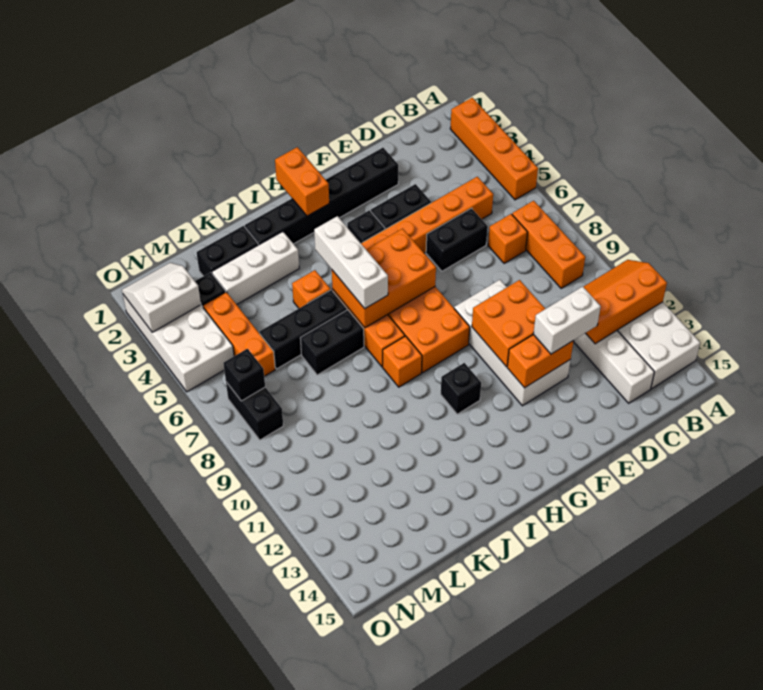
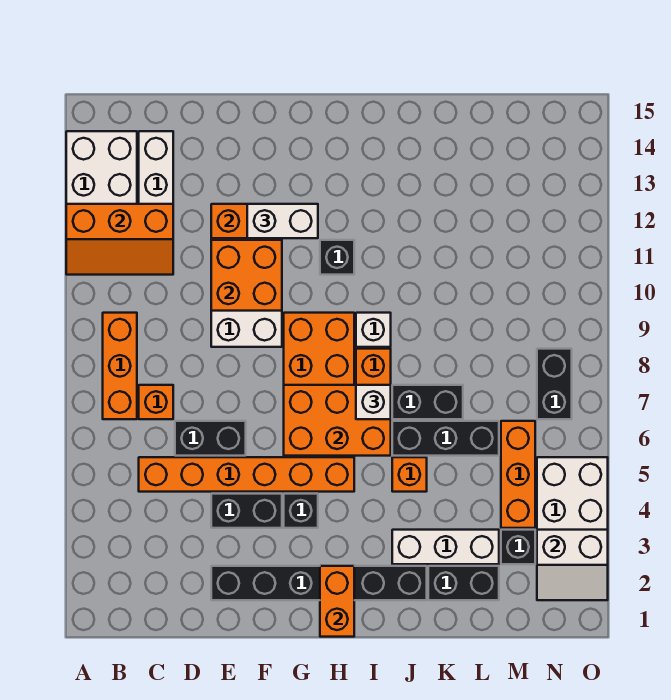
orange 1x4 brick [450,98,538,200] -> none
white 1x2 brick [533,286,601,354] -> white 1x2 brick moved to [247,204,318,238]
white 1x3 brick [314,216,388,309] -> white 1x1 brick [356,385,391,419]
orange 1x1 brick [383,336,422,387] -> white 1x1 brick [356,313,391,347]
black 1x1 brick [223,349,265,401] -> none

